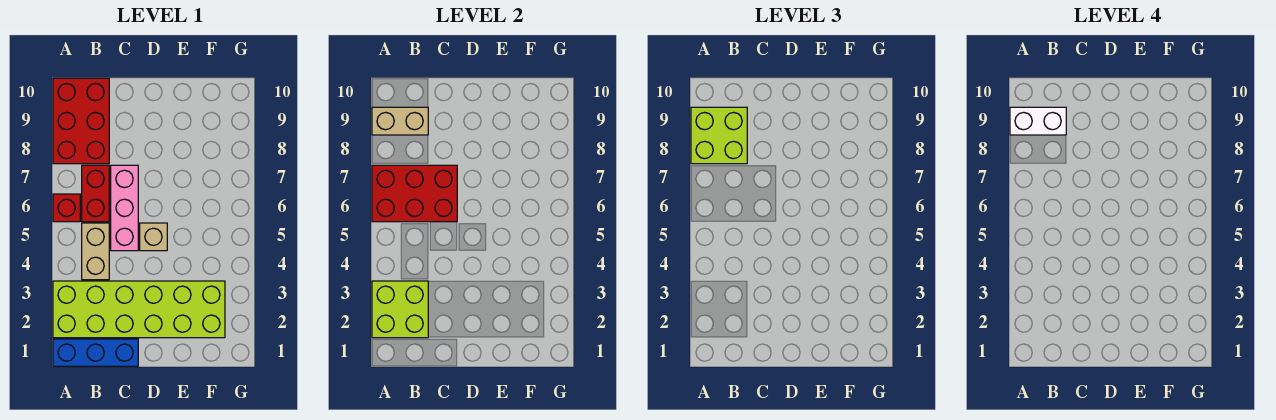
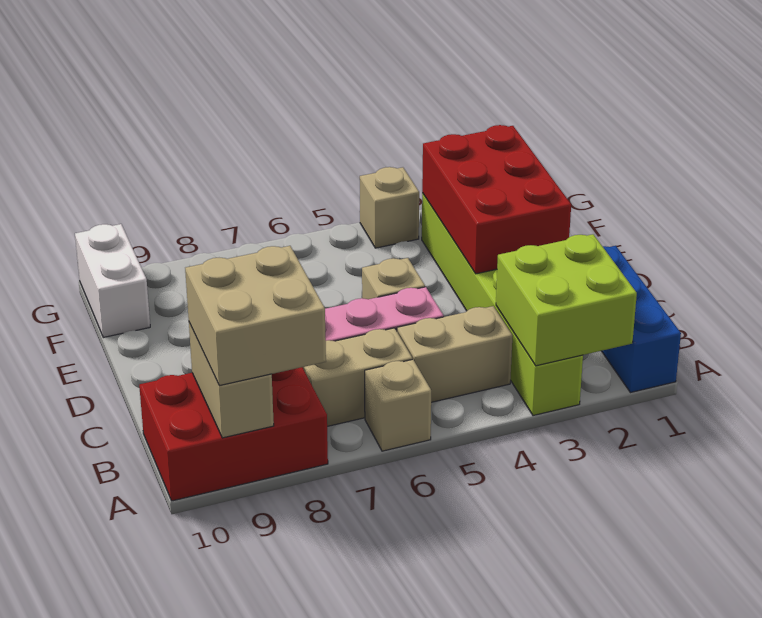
lime 2x6 brick [53,281,225,338] -> lime 1x6 brick [422,193,583,416]
red 1x1 brick [53,194,80,222] -> tan 1x1 brick [365,359,431,451]
red 2x3 brick [372,165,457,222] -> red 2x3 brick moved to [422,125,571,274]
lime 2x2 brick [691,107,747,164] -> tan 2x2 brick [185,246,326,386]
white 1x2 brick [1010,107,1066,135] -> white 1x2 brick moved to [75,224,150,337]
red 1x2 brick [82,165,109,222] -> tan 1x2 brick [303,328,412,426]
none -> tan 1x1 brick [360,167,419,248]

